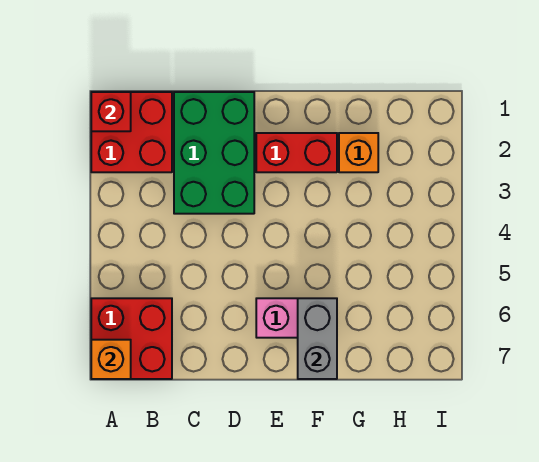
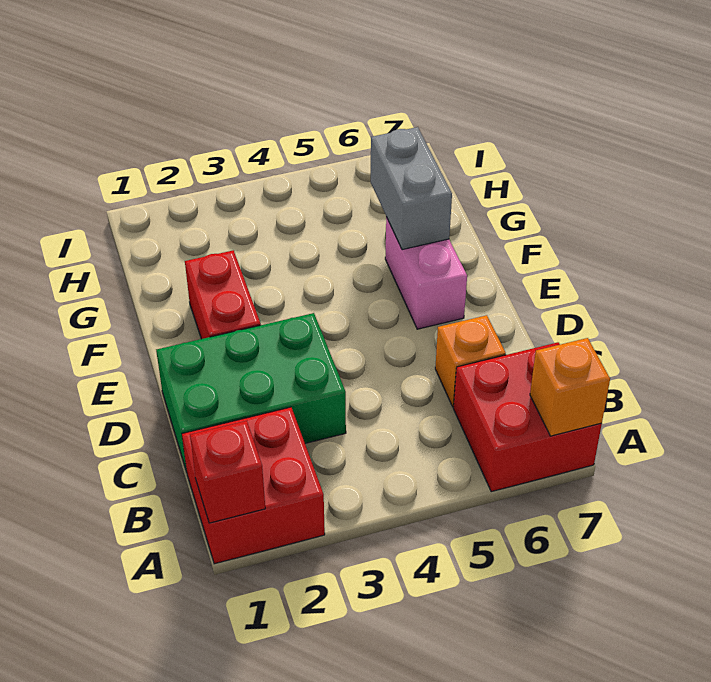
grey 1x2 brick [298,298,337,379] -> grey 1x2 brick turned to [370,127,452,250]
orange 1x1 brick [339,133,378,172] -> orange 1x1 brick moved to [435,315,506,407]

